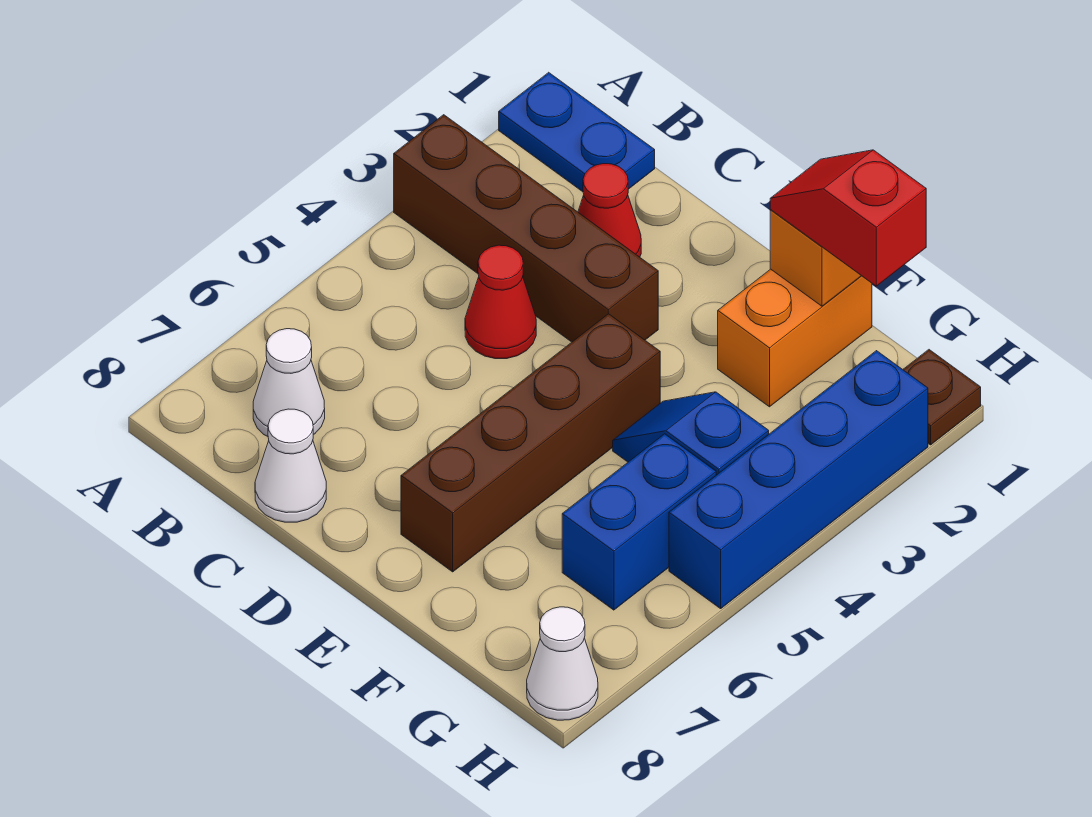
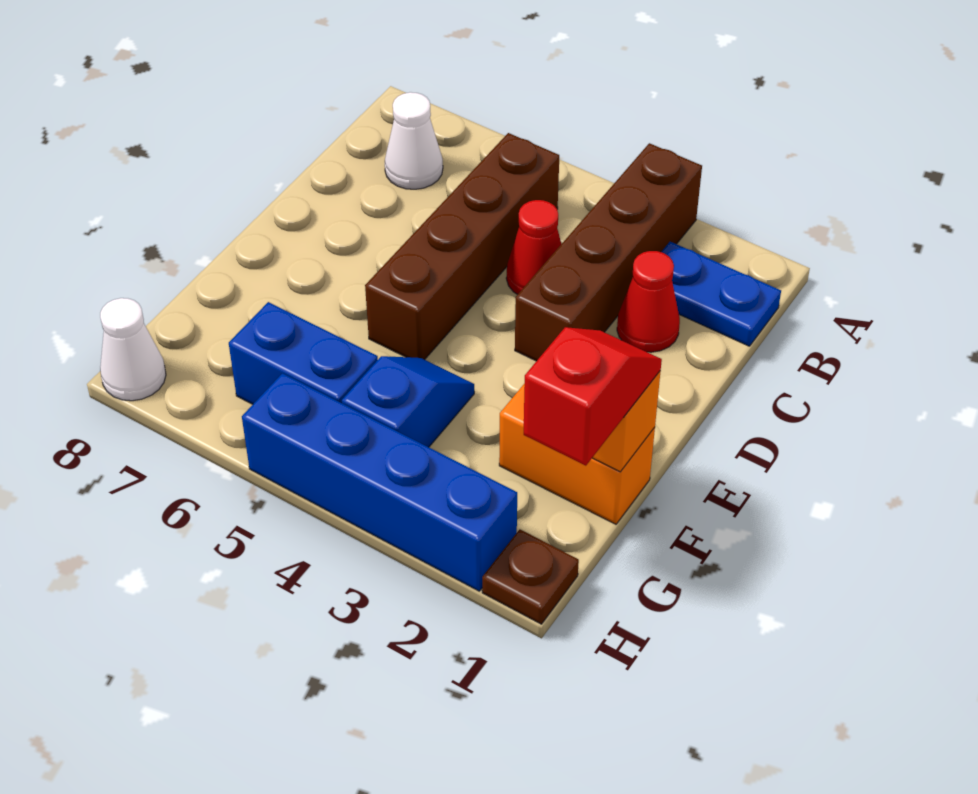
blue 1x2 plate [499,72,655,192] -> blue 1x2 plate turned to [662,242,781,346]
white 1x1 cone [255,409,326,522] -> none
brown 1x4 brick [401,314,660,572] -> brown 1x4 brick turned to [365,133,559,360]

